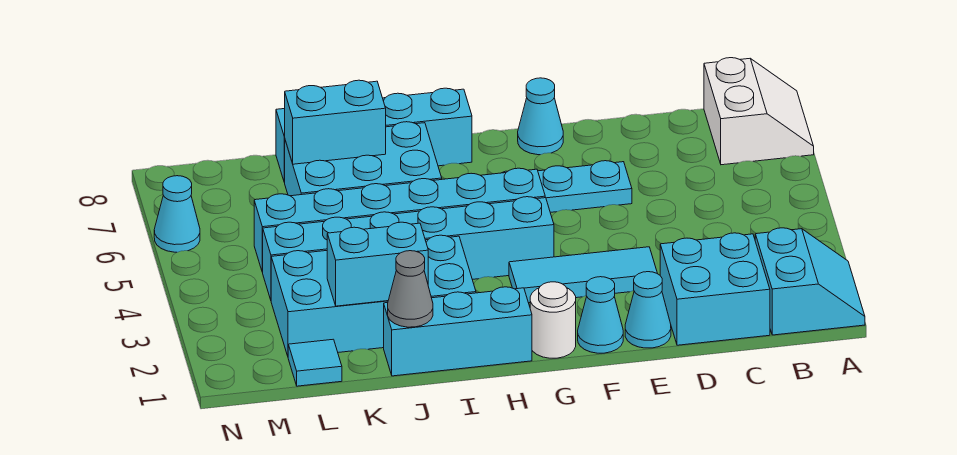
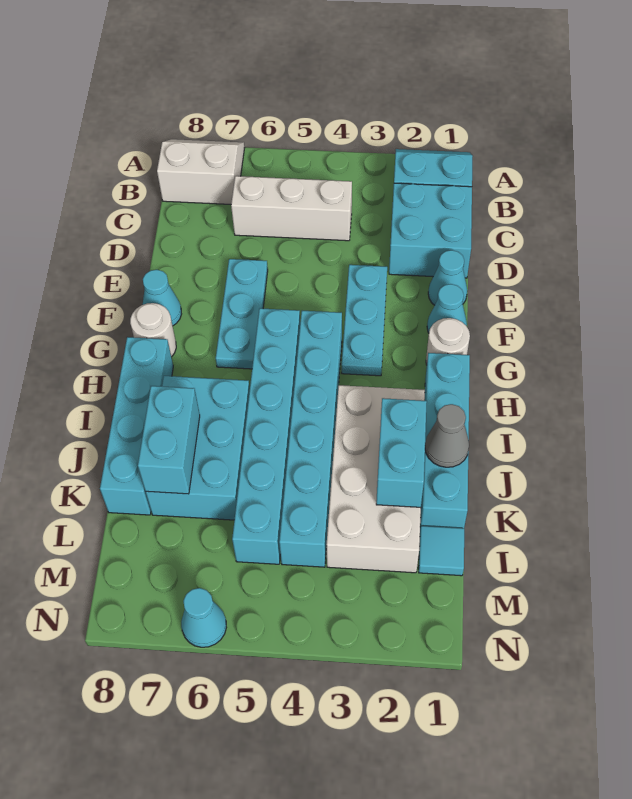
none -> white 1x3 brick [231,176,352,241]
cyan 1x3 tile [509,247,657,303] -> cyan 1x3 plate [342,265,387,376]
none -> white 1x1 round brick [130,303,176,357]
cyan 1x3 brick [384,287,532,376] -> cyan 1x4 brick [420,353,470,529]
cyan 2x4 brick [271,235,476,356] -> white 2x4 brick [326,385,425,573]

